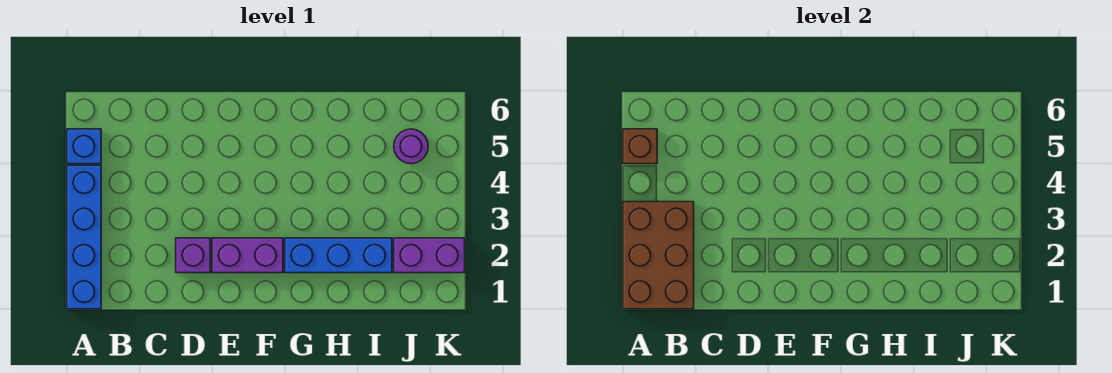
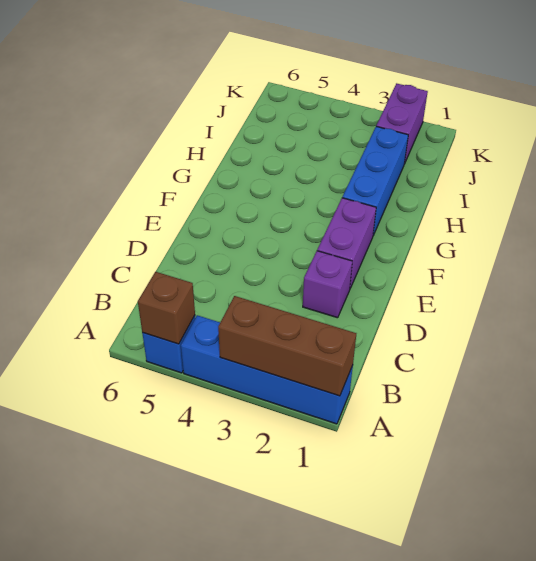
brown 2x3 brick [623,202,694,309] -> brown 1x3 brick [218,296,356,396]
purple 1x1 round brick [394,129,428,164] -> none

